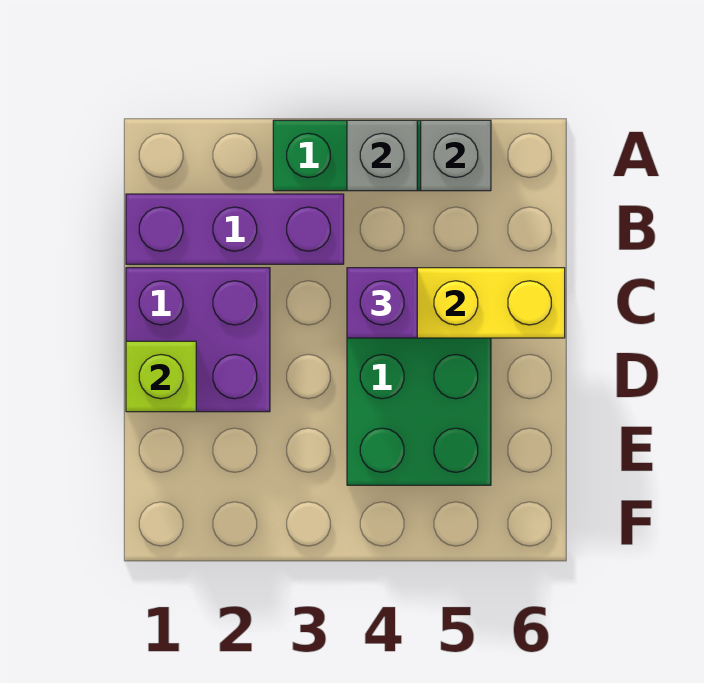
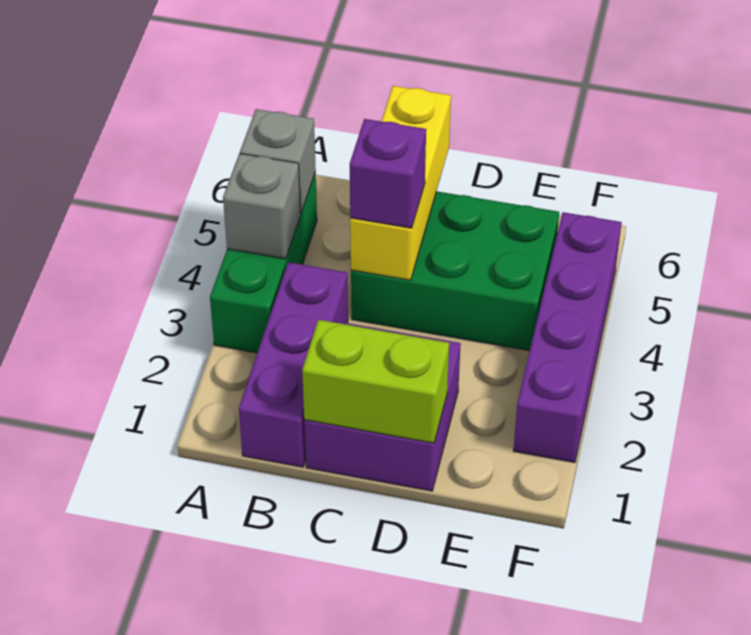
lime 1x1 brick [126,341,196,412] -> lime 1x2 brick [302,320,449,443]
none -> purple 1x4 brick [513,212,622,463]

